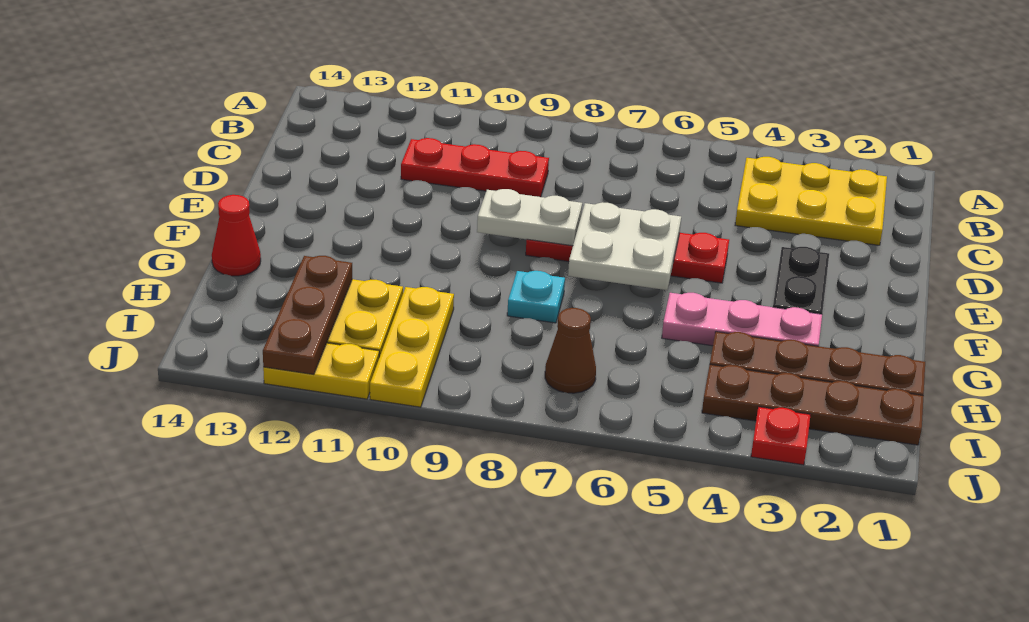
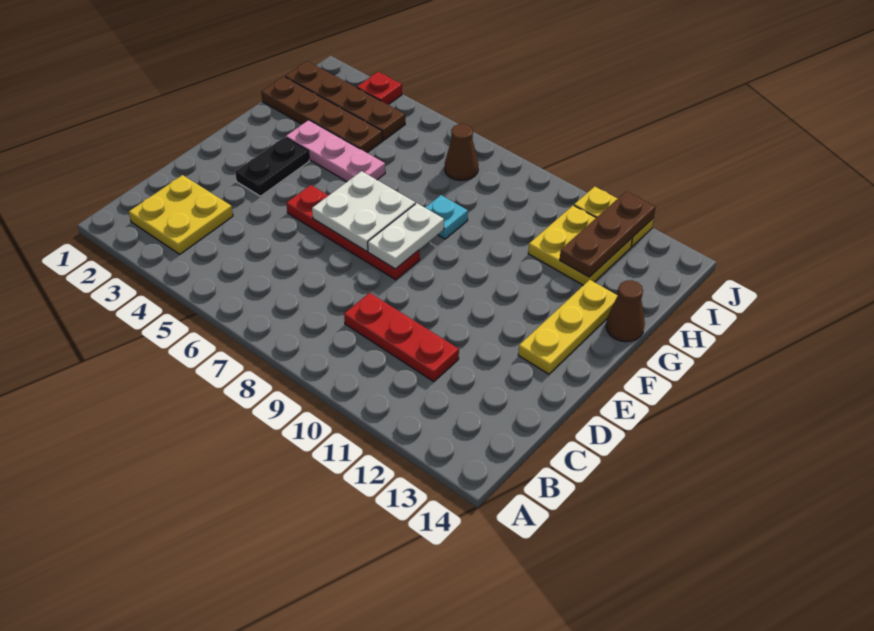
yellow 2x3 plate [735,157,887,245] -> yellow 2x2 plate [129,175,233,254]
white 1x2 plate [477,189,582,246] -> white 1x2 plate turned to [368,203,444,269]
red 1x1 cone [212,195,261,276] -> brown 1x1 cone [606,280,645,342]
yellow 1x3 plate [370,287,454,407] -> yellow 1x3 plate moved to [518,280,618,374]

